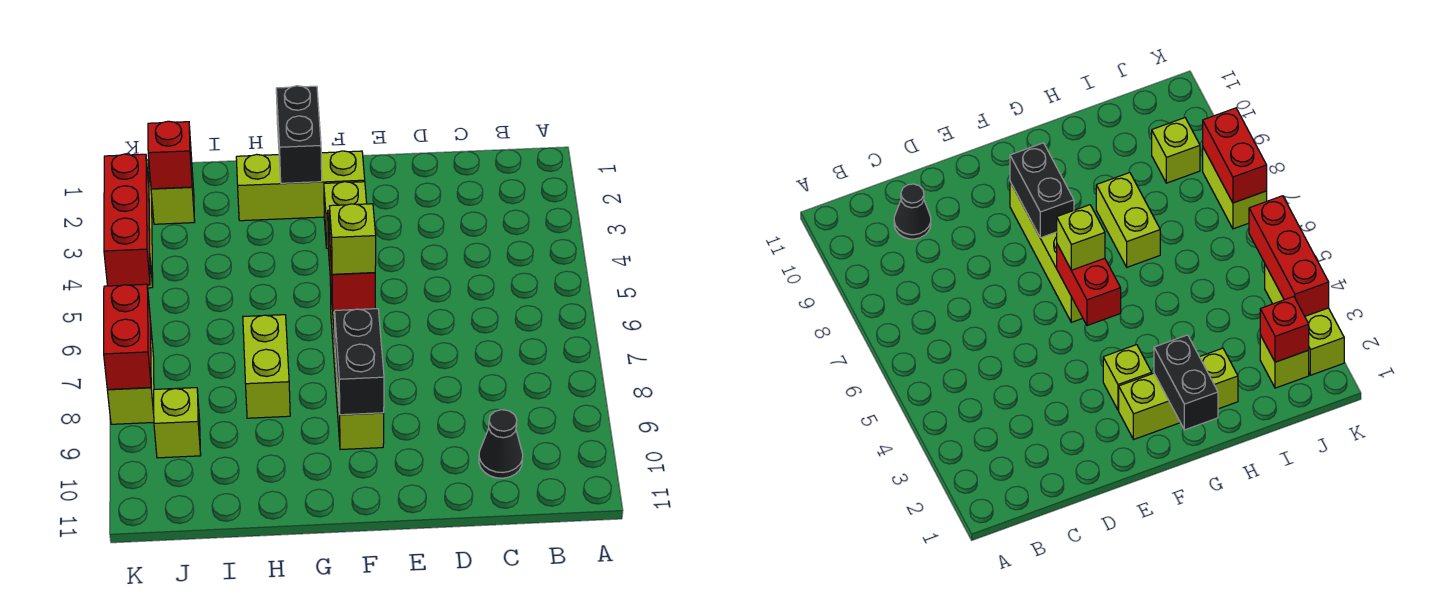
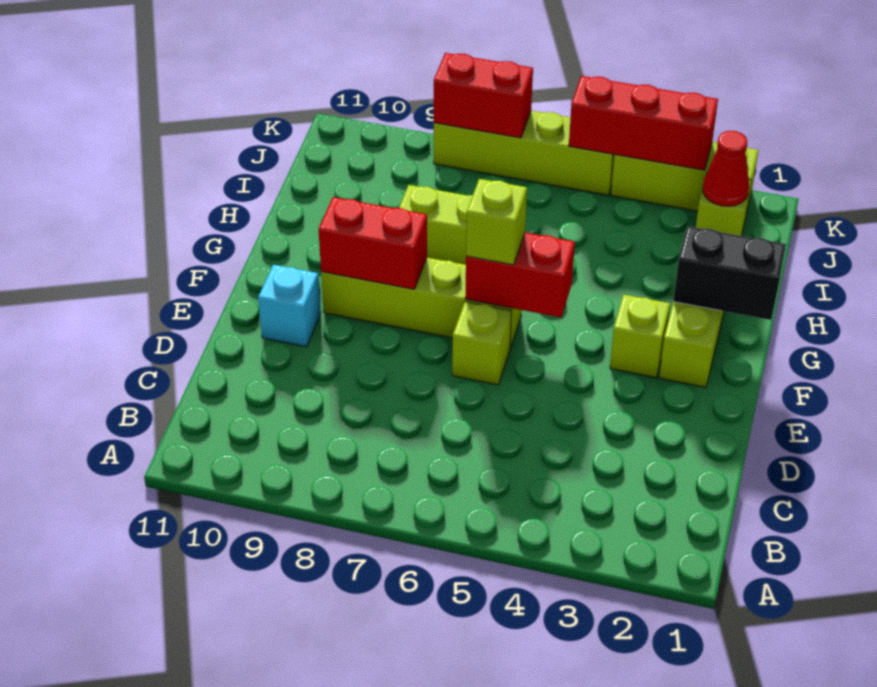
black 1x1 cone [479,410,523,478] -> none
none -> cyan 1x1 brick [258,265,321,347]
black 1x2 brick [335,309,384,415] -> red 1x2 brick [318,197,427,289]
red 1x1 brick [148,121,192,189] -> red 1x1 cone [703,131,749,206]
lime 1x1 brick [154,388,201,458] -> lime 1x1 brick moved to [452,301,511,385]
lime 1x2 brick [107,332,154,424] -> lime 1x4 brick [434,111,615,195]

